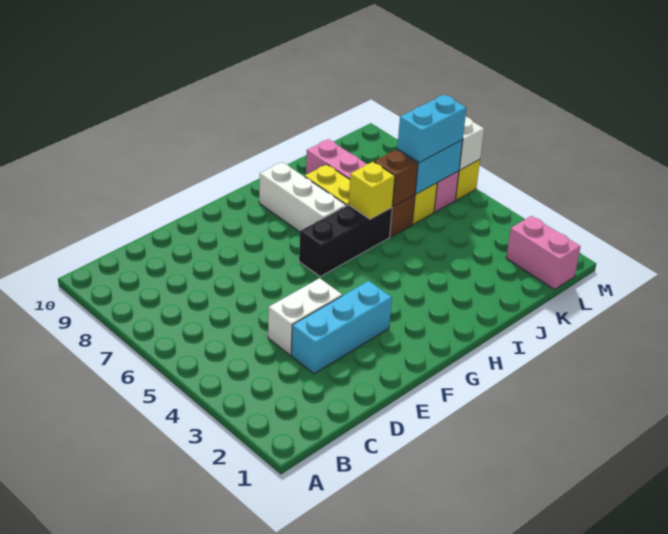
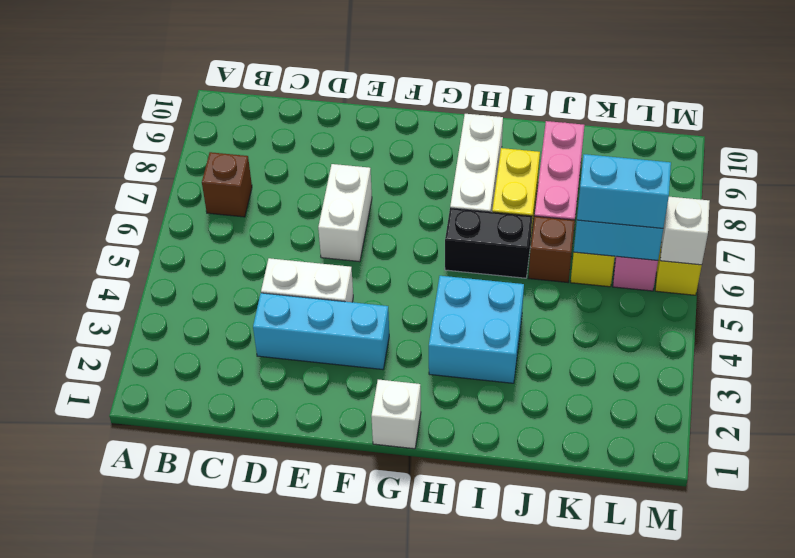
none -> white 1x2 brick [318,164,372,262]
none -> white 1x1 brick [371,380,421,449]
black 1x3 brick [299,205,392,277] -> black 1x2 brick [445,208,532,278]
none -> cyan 2x2 brick [429,276,524,383]
yellow 1x1 brick [349,162,395,219] -> none
brown 1x1 brick [374,150,418,206] -> brown 1x1 brick moved to [202,152,252,217]
pink 1x2 brick [506,216,580,289] -> none

